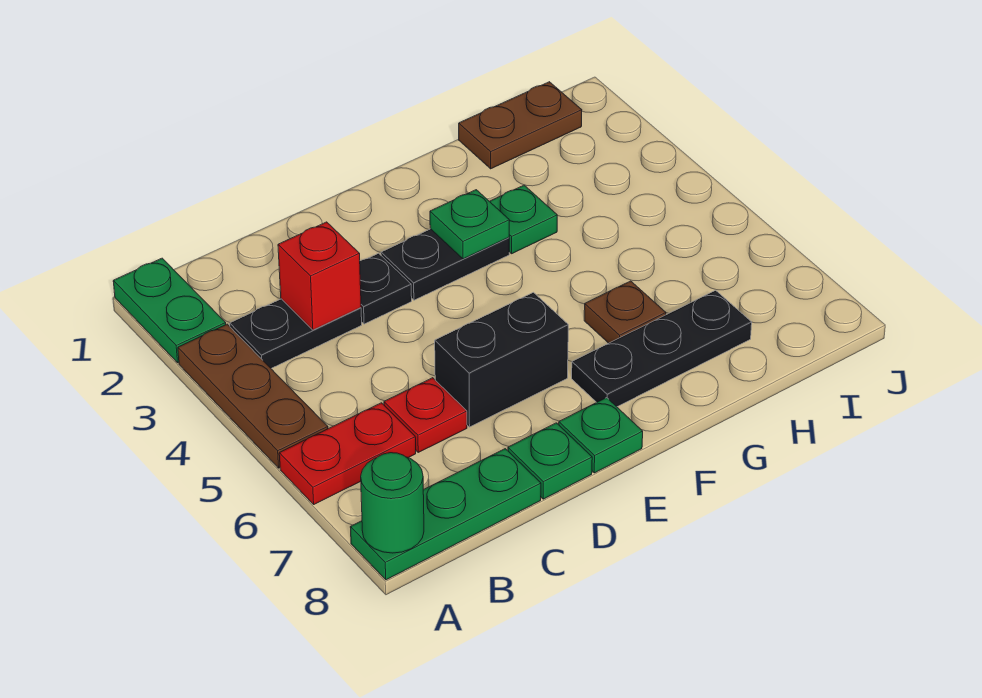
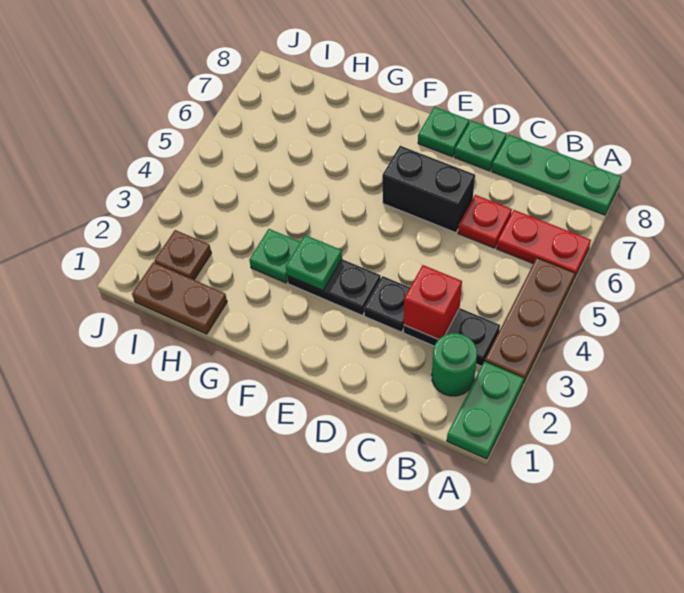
green 1x1 round brick [361,453,424,553] -> green 1x1 round brick moved to [432,333,477,396]
black 1x3 plate [572,290,752,407] -> none
brown 1x1 plate [584,281,666,343] -> brown 1x1 plate moved to [154,230,211,280]

